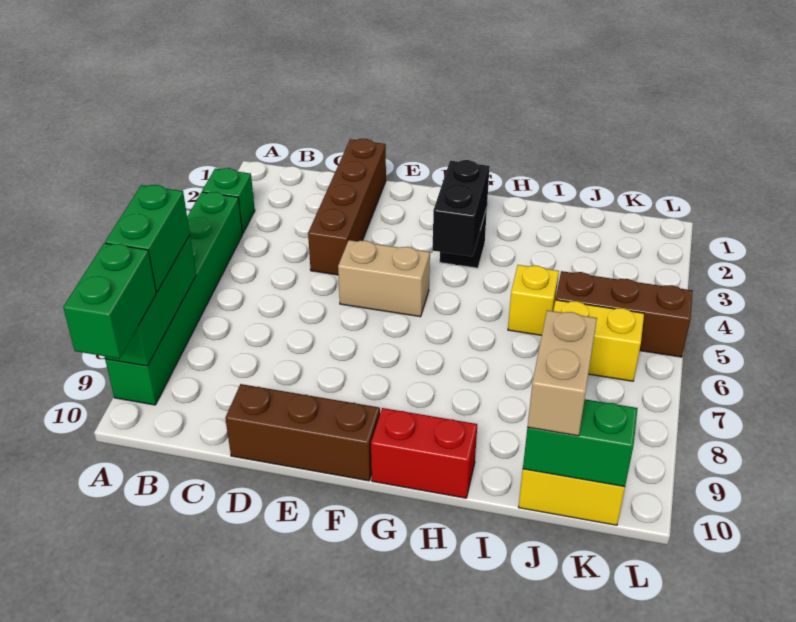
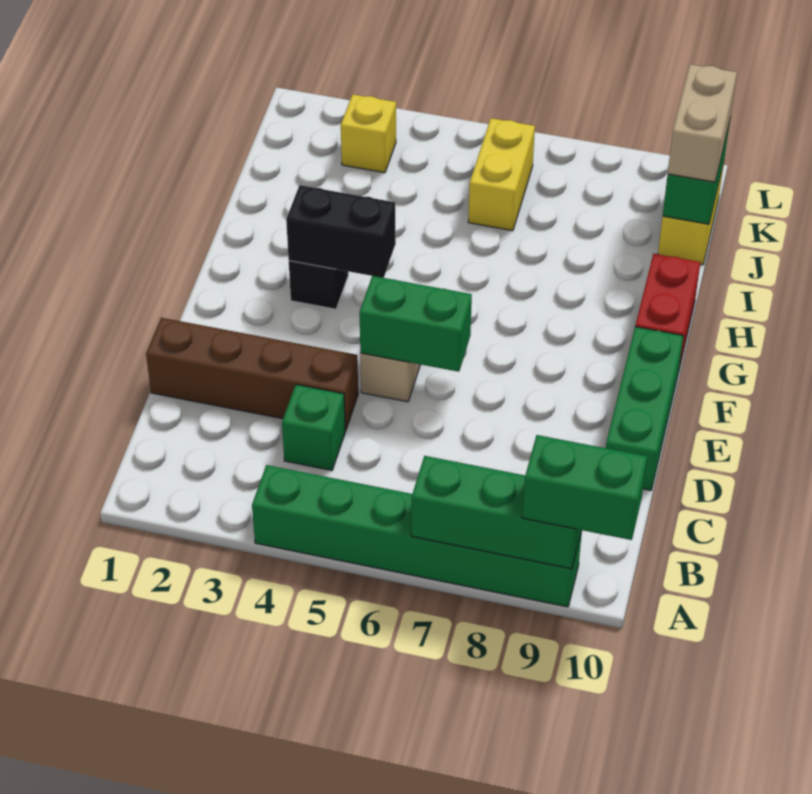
green 1x1 brick [202,168,255,234] -> green 1x1 brick moved to [282,385,345,470]
green 1x2 brick [105,185,190,292] -> green 1x2 brick moved to [359,276,472,372]
brown 1x3 brick [225,384,380,481] -> green 1x3 brick [606,327,683,490]
yellow 1x1 brick [508,265,559,335] -> yellow 1x1 brick moved to [341,94,396,173]
brown 1x3 brick [556,271,693,357] -> none
tan 1x2 brick [527,310,597,436] -> tan 1x2 brick turned to [668,64,737,182]

